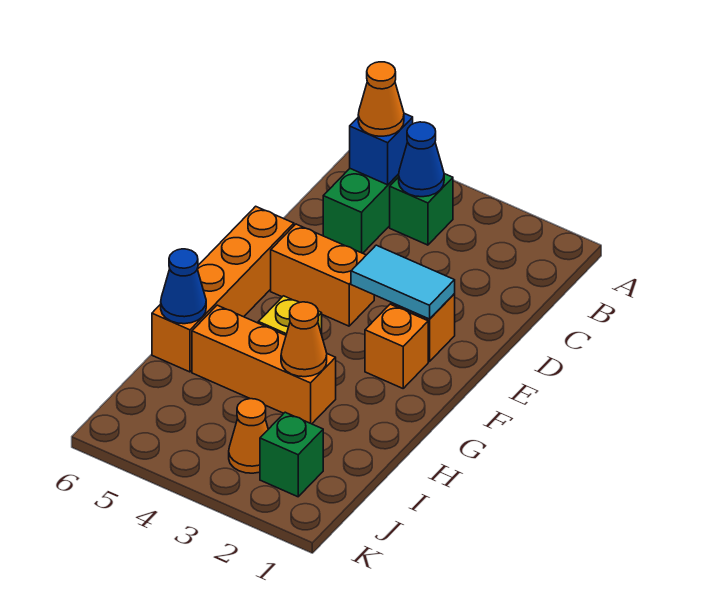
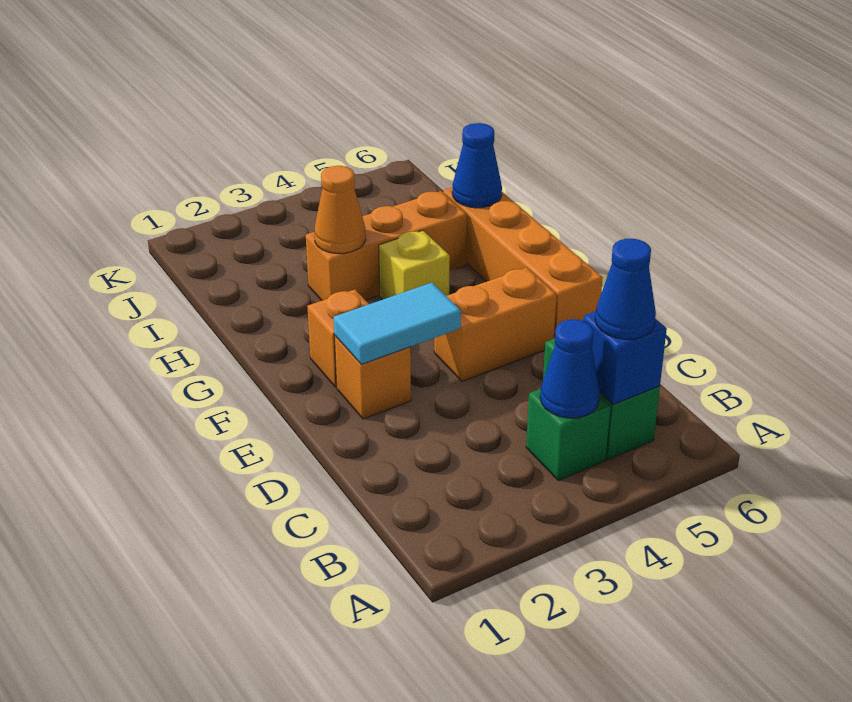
orange 1x1 cone [358,62,404,136] -> blue 1x1 cone [595,239,656,339]
green 1x1 brick [260,412,323,497] -> none
orange 1x1 cone [229,399,268,473] -> none

